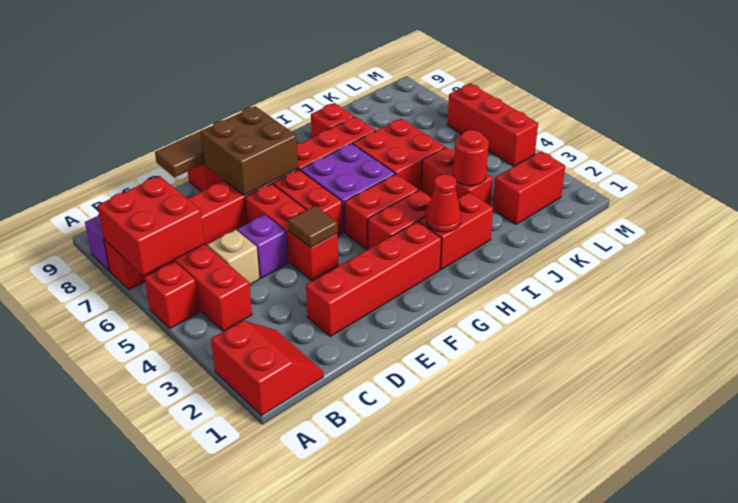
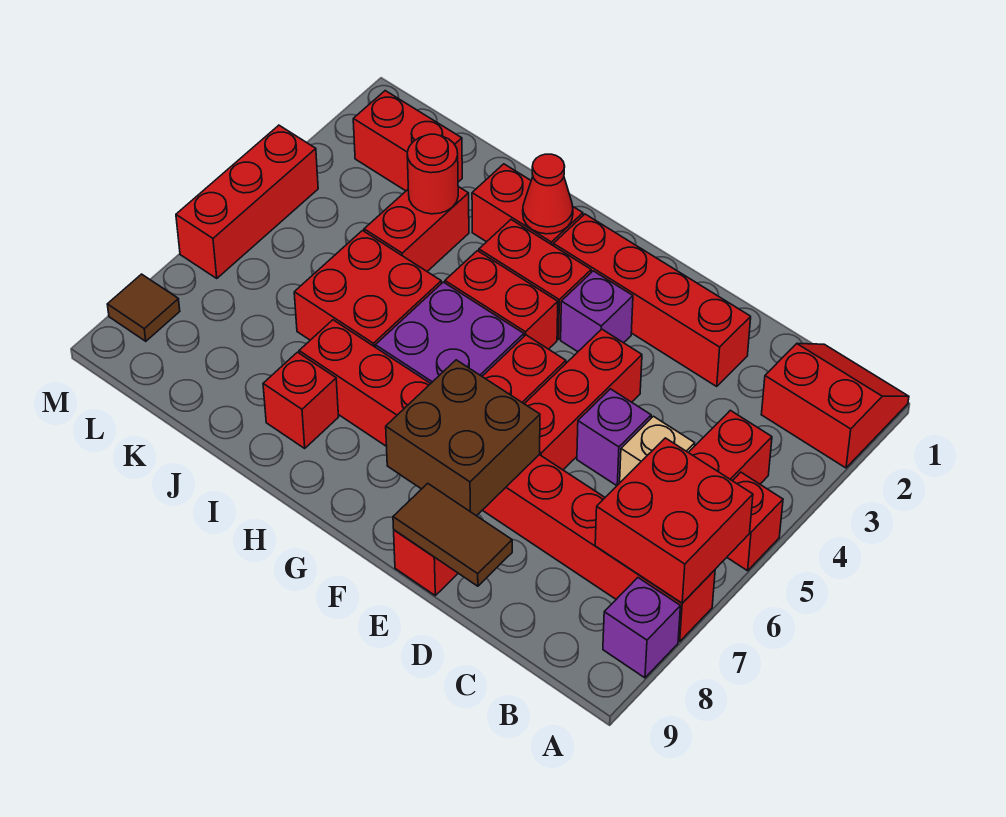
red 2x2 slope [211,321,323,416] -> red 2x2 slope turned to [761,343,909,468]
brown 1x1 tile [288,206,338,248] -> brown 1x1 tile moved to [107,274,180,341]
none -> purple 1x1 brick [561,271,633,352]

